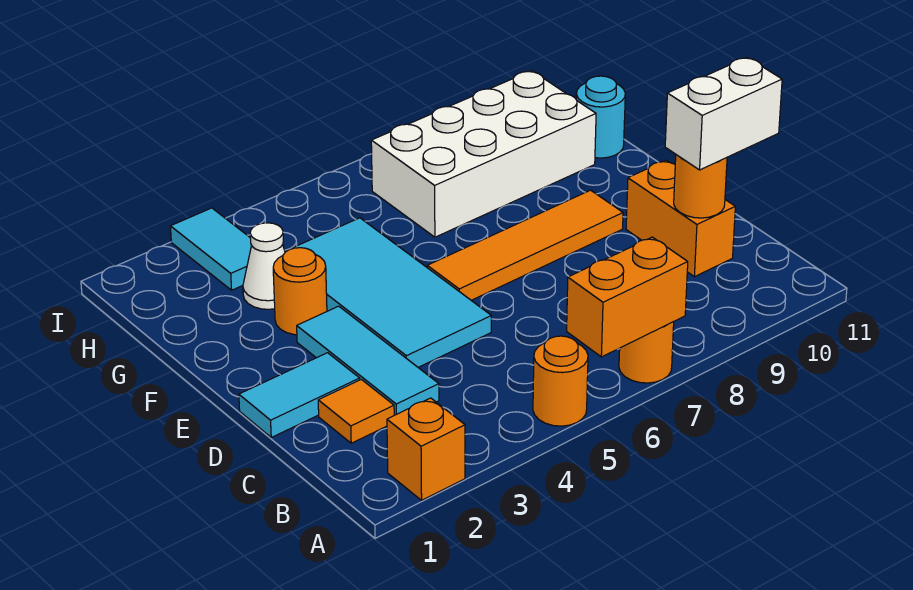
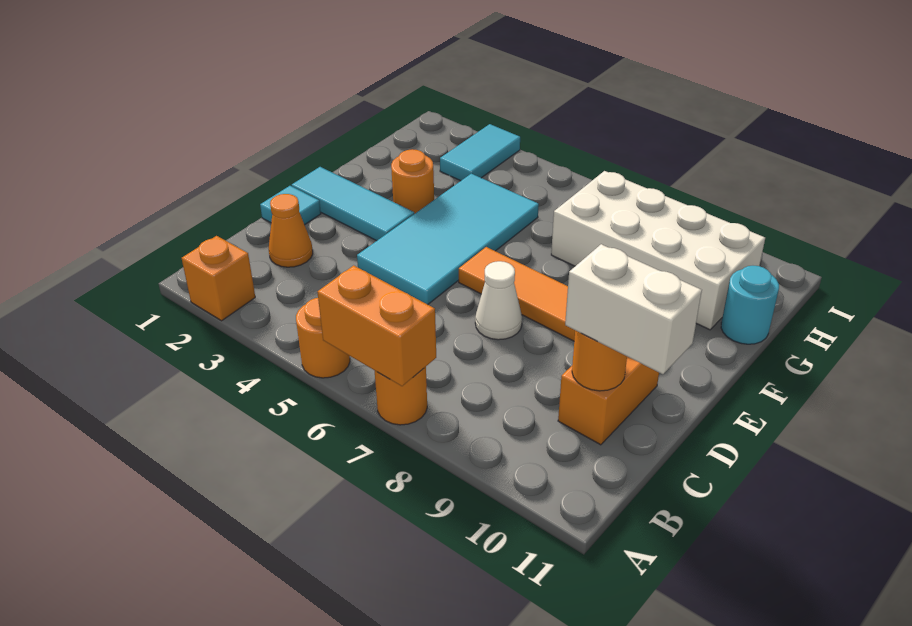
orange 1x1 tile [318,379,394,443] -> orange 1x1 cone [269,194,313,267]
cyan 1x3 tile [297,306,439,415] -> cyan 1x3 tile turned to [292,167,414,241]
cyan 1x2 tile [239,353,360,437] -> cyan 1x1 tile [260,186,321,225]
white 1x1 cone [243,223,285,309] -> white 1x1 cone moved to [475,261,522,340]

